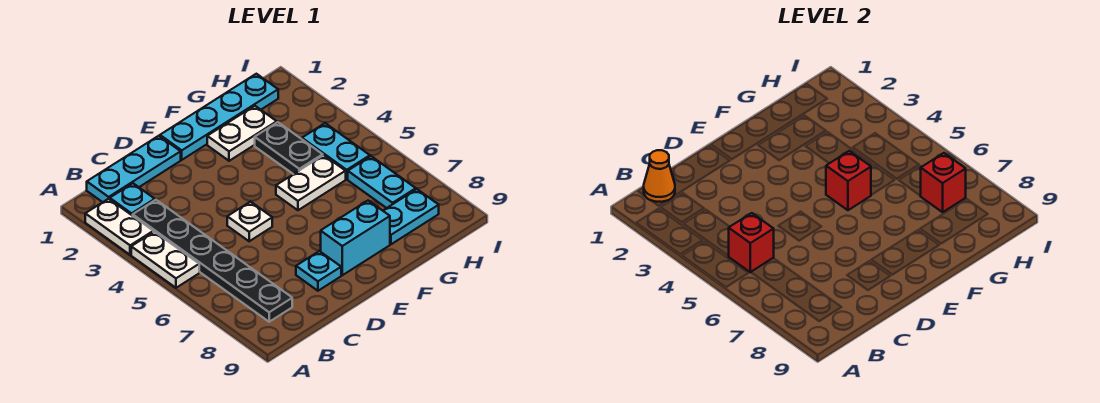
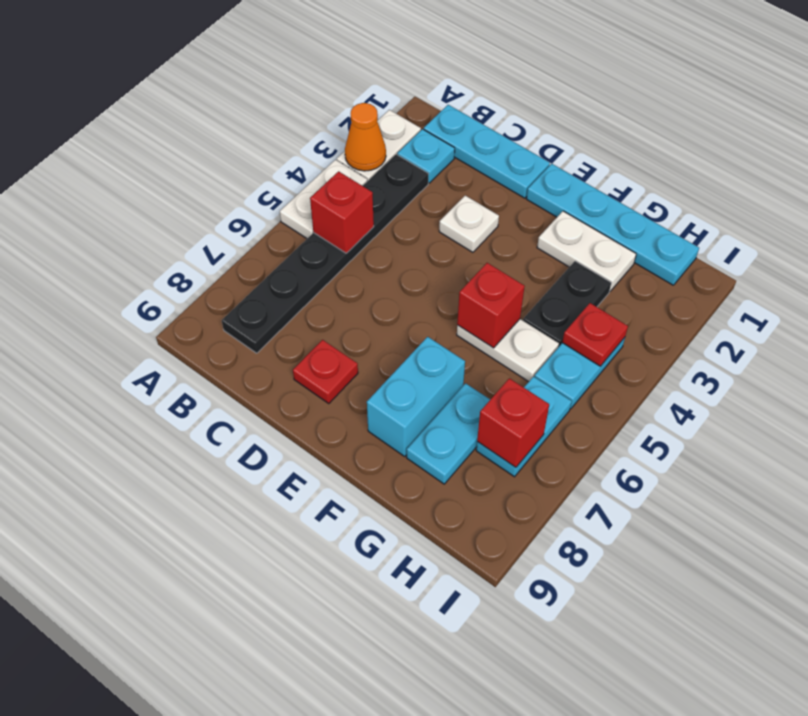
orange 1x1 cone [644,150,675,202] -> orange 1x1 cone moved to [345,103,386,171]
white 1x1 plate [227,202,272,241] -> white 1x1 plate moved to [439,196,499,252]
cyan 1x1 plate [296,251,341,291] -> red 1x1 plate [293,340,358,404]
cyan 1x2 brick [321,201,390,275] -> cyan 1x2 brick turned to [367,337,465,456]
cyan 1x2 plate [383,189,439,244] -> cyan 1x2 plate turned to [407,383,490,484]
none -> red 1x1 plate [562,303,628,366]

